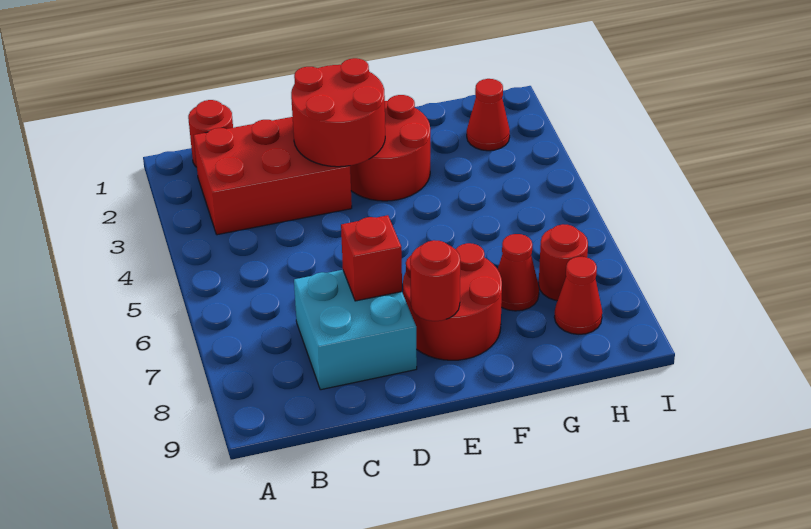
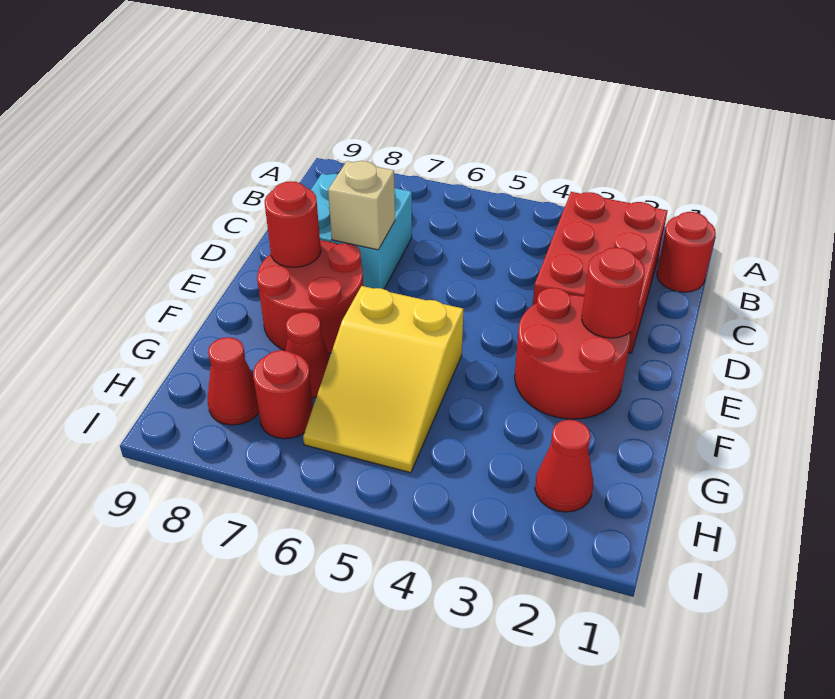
red 2x2 round brick [291,58,385,167] -> red 1x1 round brick [582,247,645,338]
red 1x1 brick [341,215,402,301] -> tan 1x1 brick [328,161,395,250]
none -> yellow 2x3 slope [303,286,463,473]

